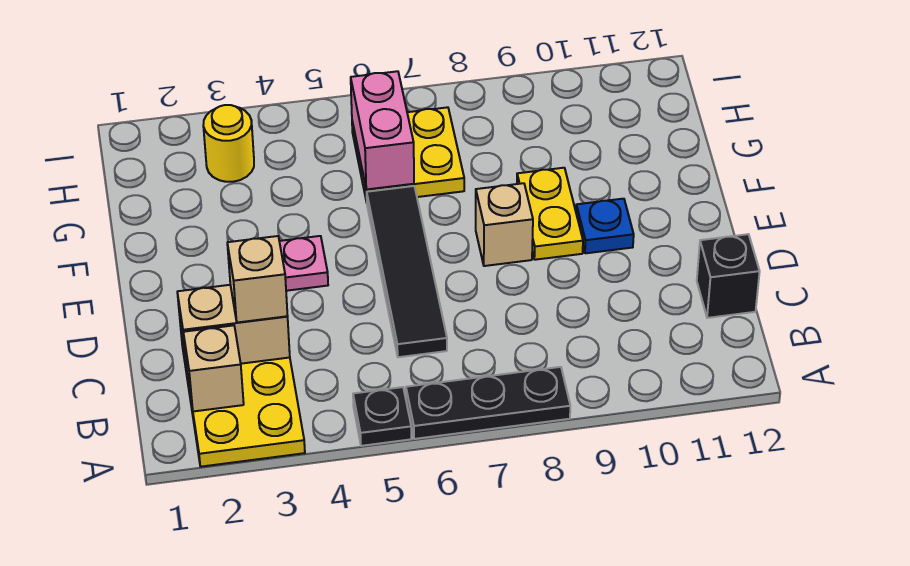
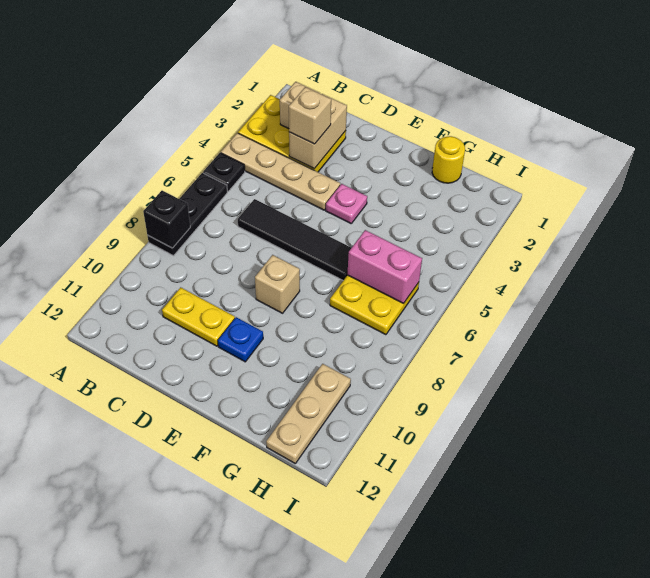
none -> tan 1x4 plate [221,133,340,210]
black 1x1 brick [697,234,760,318] -> black 1x1 brick moved to [143,191,190,248]
yellow 1x2 plate [517,168,583,260] -> yellow 1x2 plate moved to [162,287,235,346]
yellow 1x1 round brick [203,105,254,182] -> yellow 1x1 round brick moved to [432,136,465,183]
none -> tan 1x3 plate [266,364,351,463]

